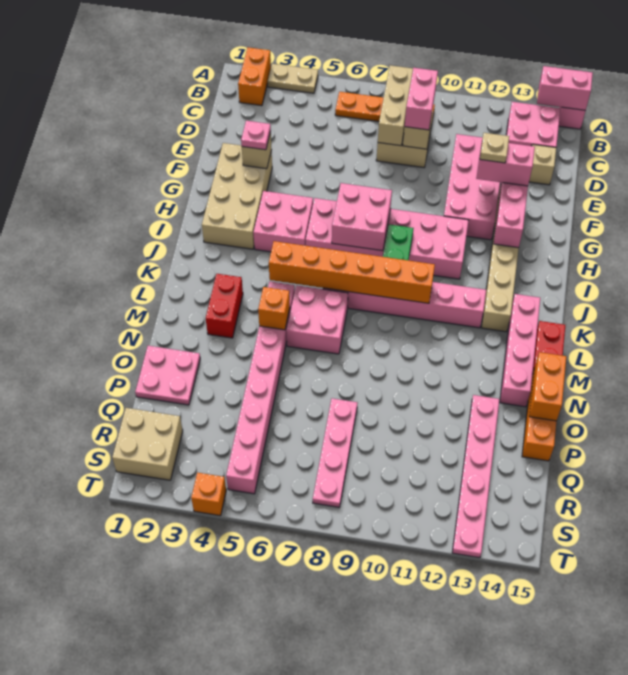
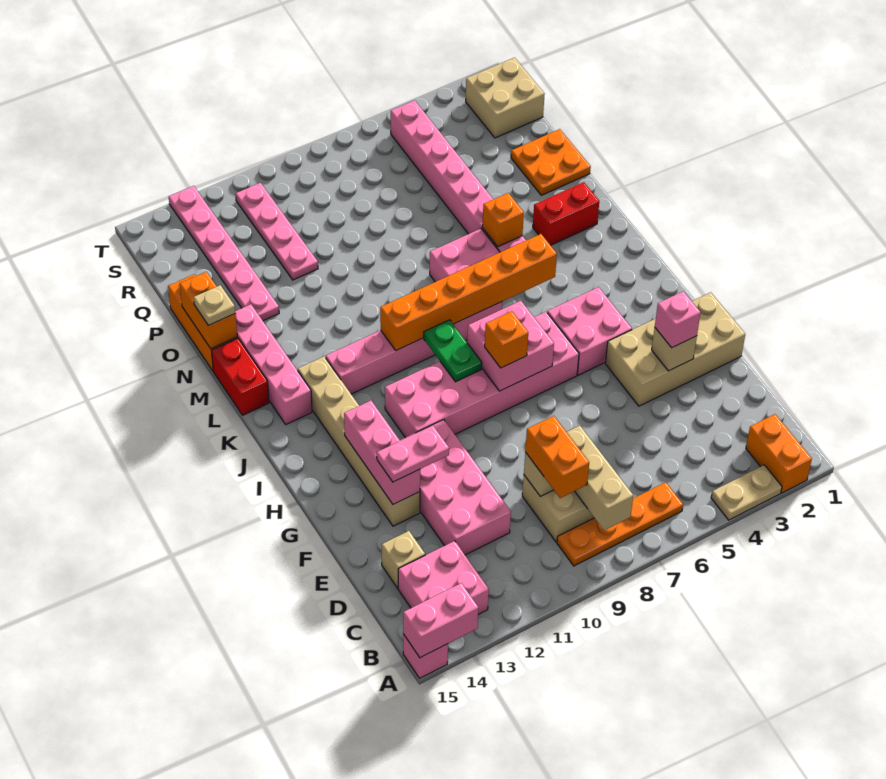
pink 1x2 brick [405,68,438,130] -> orange 1x2 brick [525,416,589,498]
tan 2x4 brick [202,143,272,249] -> tan 2x4 brick turned to [605,292,745,406]
pink 1x1 plate [241,121,271,150] -> pink 1x1 brick [655,291,701,348]
pink 1x2 brick [476,143,535,186] -> pink 1x2 plate [377,426,449,482]
tan 1x1 plate [480,133,509,163] -> tan 1x1 plate moved to [193,285,235,325]
red 1x2 brick [206,274,243,338] -> red 1x2 brick turned to [533,182,599,245]
pink 2x2 plate [135,346,200,405] -> orange 2x2 plate [511,129,591,195]
pink 1x4 plate [313,398,357,507] -> pink 1x4 plate moved to [236,183,318,280]
orange 1x1 brick [191,473,226,516] -> orange 1x1 brick moved to [485,311,528,368]

